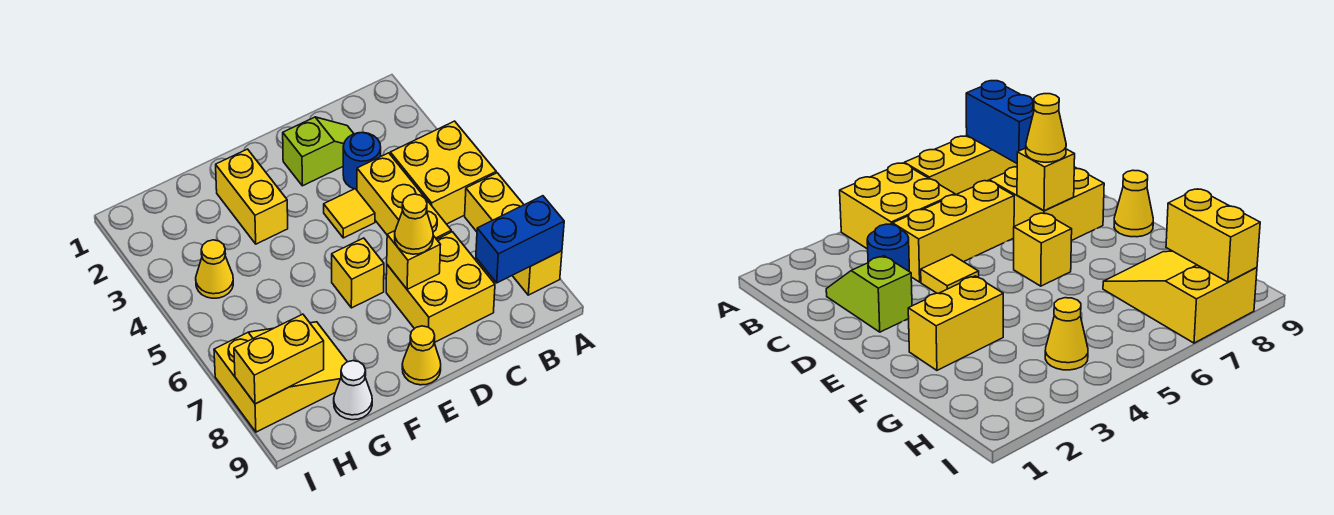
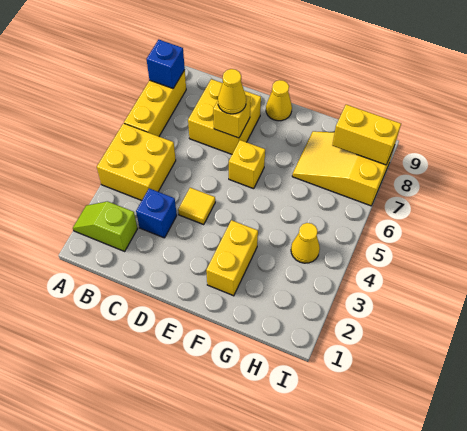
blue 1x2 brick [476,196,564,283] -> blue 1x1 brick [147,40,185,88]
lime 1x2 slope [283,117,354,186] -> lime 1x2 slope moved to [73,201,138,251]
blue 1x1 round brick [343,133,381,190] -> blue 1x1 brick [136,188,177,238]
yellow 1x3 brick [357,153,451,239] -> none
white 1x1 cone [334,361,372,420] -> none

